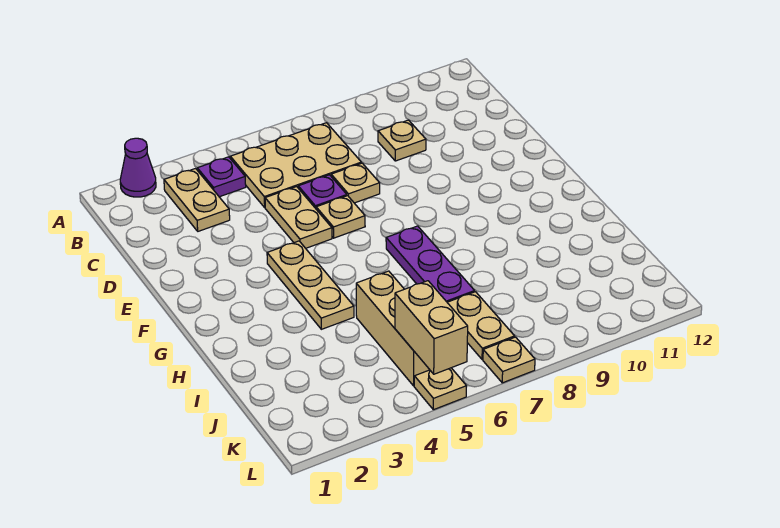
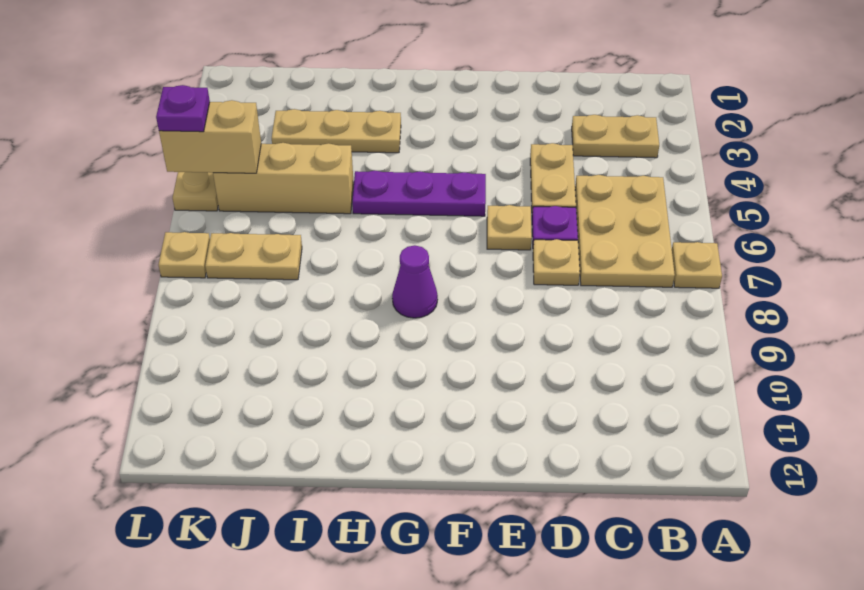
purple 1x1 cone [120,138,156,197] -> purple 1x1 cone moved to [392,245,438,318]
purple 1x1 plate [197,157,246,197] -> purple 1x1 plate moved to [156,85,210,132]
tan 1x1 plate [378,120,426,161] -> tan 1x1 plate moved to [672,242,722,288]
tan 1x2 plate [265,187,332,248] -> tan 1x2 plate turned to [530,143,576,212]
tan 1x3 plate [267,241,354,329] -> tan 1x3 plate moved to [272,109,401,153]
purple 1x3 plate [386,226,475,302] -> purple 1x3 plate moved to [352,171,486,216]

